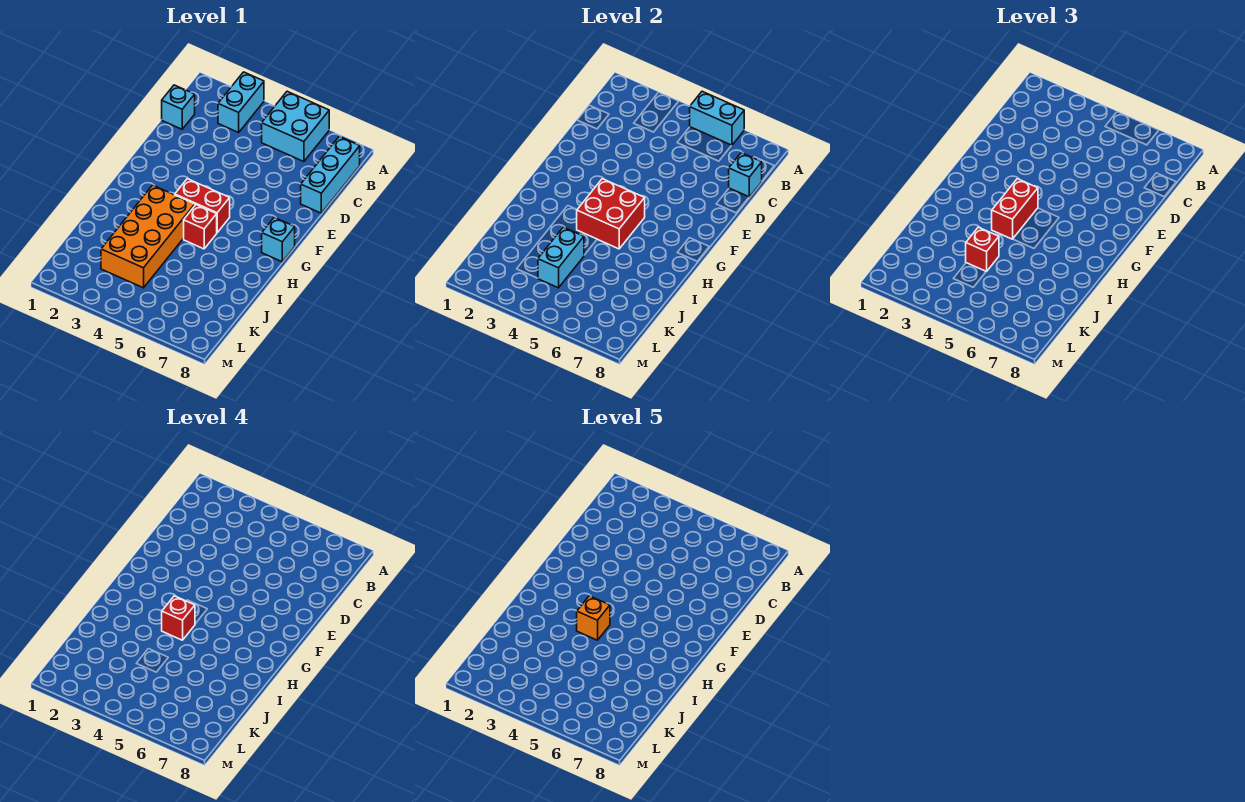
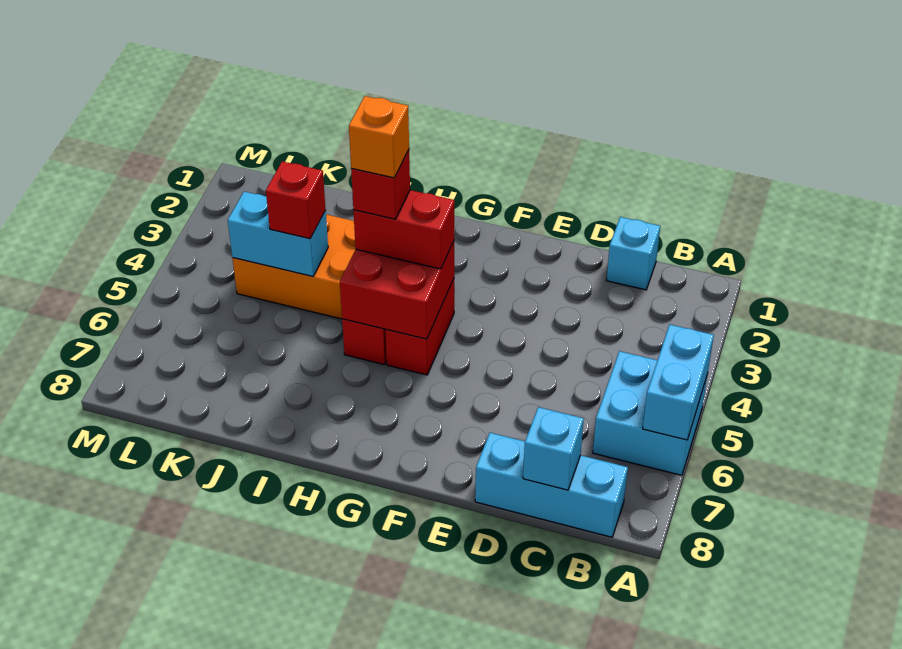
cyan 1x2 brick [218,72,264,132] -> none
cyan 1x1 brick [262,217,295,262] -> none

